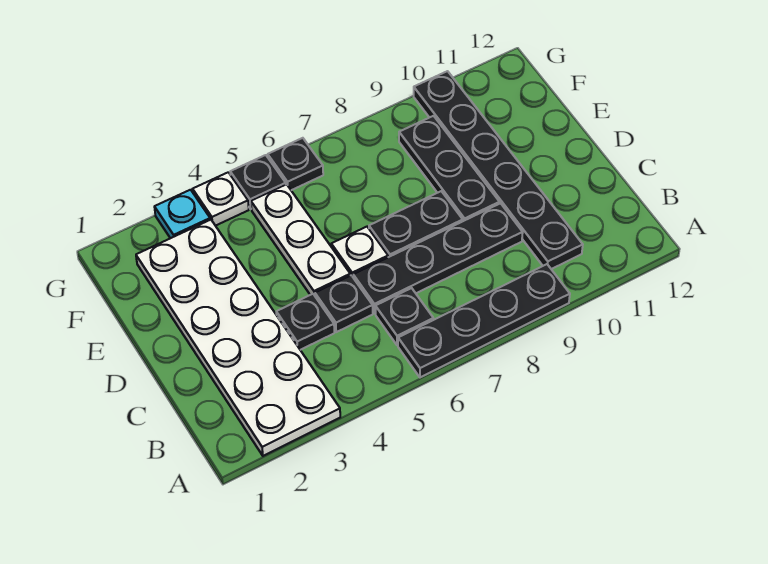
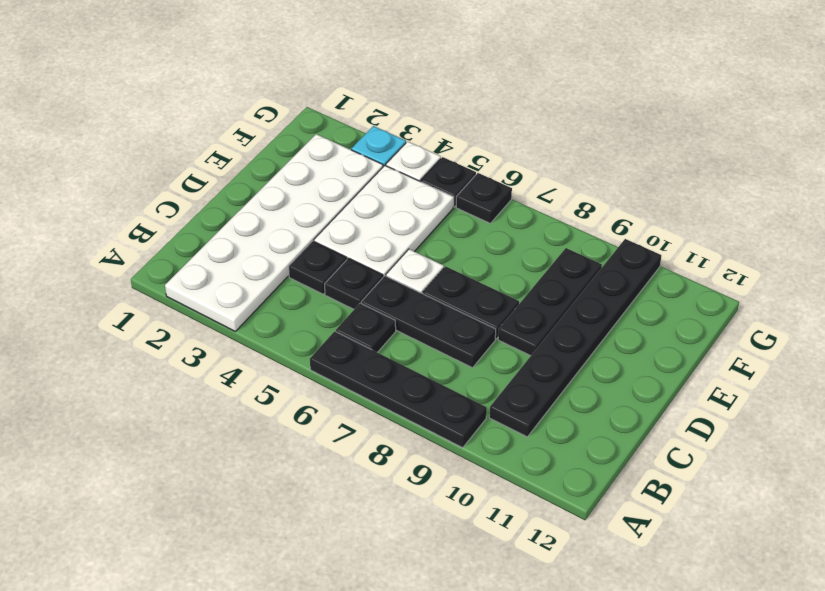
black 1x4 plate [353,203,523,314] -> black 1x3 plate [361,276,496,368]
white 1x3 plate [251,184,350,296] -> white 2x3 plate [314,166,454,277]

